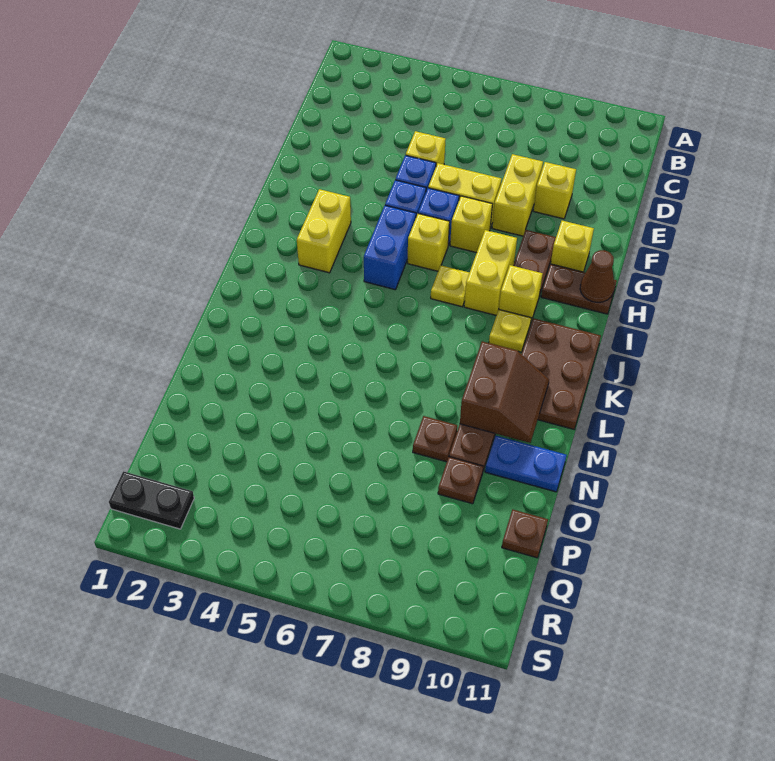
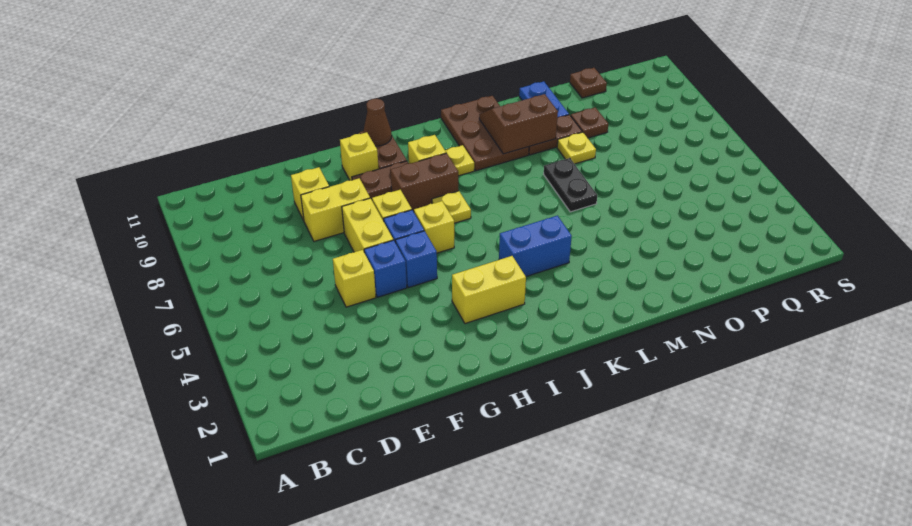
blue 1x2 brick [364,205,416,290] -> blue 1x2 brick moved to [499,216,572,276]
yellow 1x2 brick [464,230,517,315] -> brown 1x2 brick [390,153,459,212]
brown 2x3 plate [522,318,601,429] -> brown 2x3 plate turned to [441,96,529,171]
brown 1x1 plate [413,416,457,462] -> yellow 1x1 plate [557,132,596,164]
black 1x2 plate [109,471,194,529] -> black 1x2 plate moved to [544,158,597,212]

